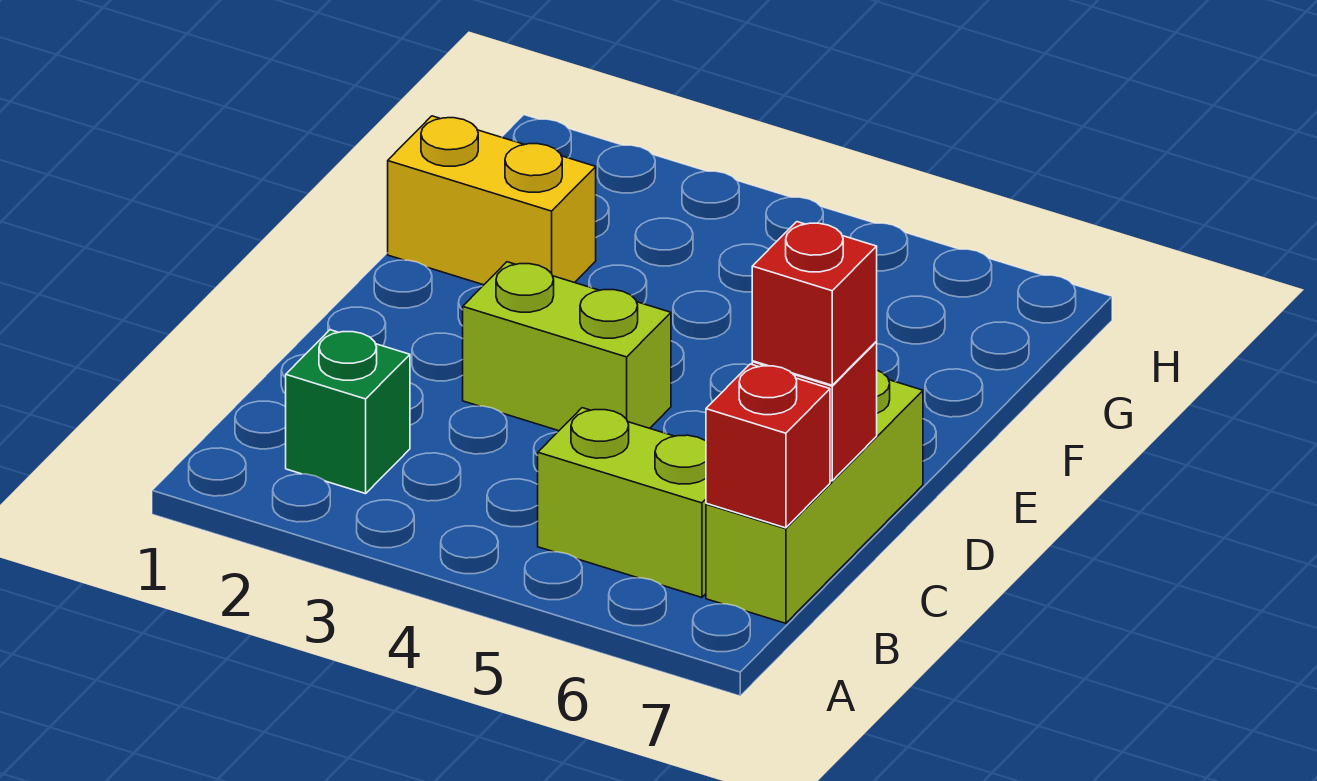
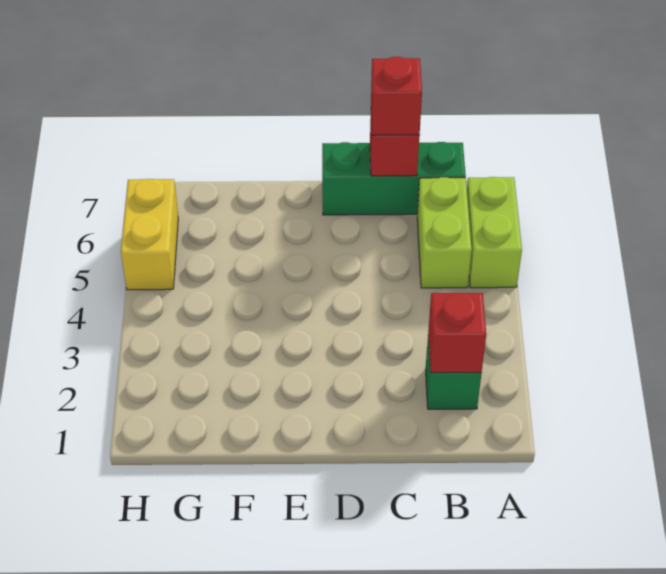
lime 1x3 brick [706,371,923,623] -> green 1x3 brick [322,142,466,215]
red 1x1 brick [706,364,830,528] -> red 1x1 brick moved to [428,293,486,373]
lime 1x2 brick [463,262,671,431] -> lime 1x2 brick moved to [467,177,522,288]
yellow 1x2 brick [388,116,596,285] -> yellow 1x2 brick moved to [121,179,178,290]

